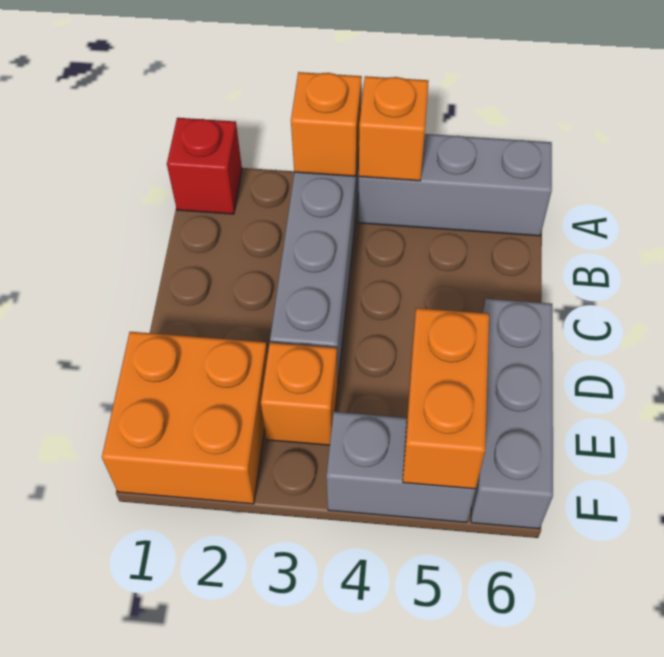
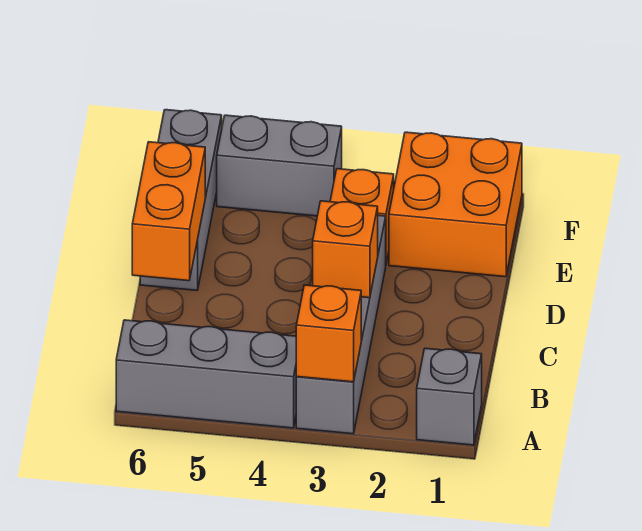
red 1x1 brick [167,118,242,214] -> grey 1x1 brick [417,348,482,445]
orange 1x1 brick [359,76,429,181] -> orange 1x1 brick moved to [313,201,378,298]
orange 1x2 brick [403,308,489,489] -> orange 1x2 brick moved to [132,142,205,281]

